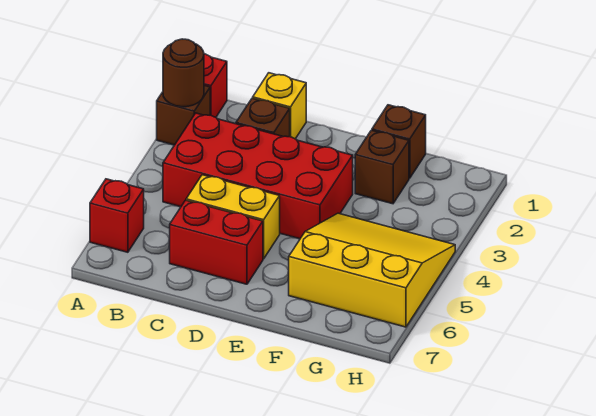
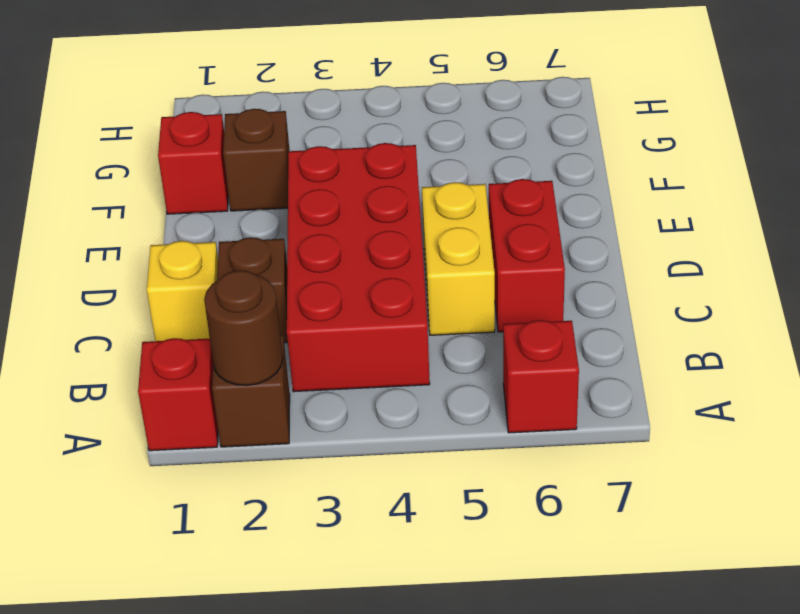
brown 1x1 brick [372,105,426,178] -> red 1x1 brick [158,112,228,214]
yellow 3x3 slope [289,213,455,327] -> none

